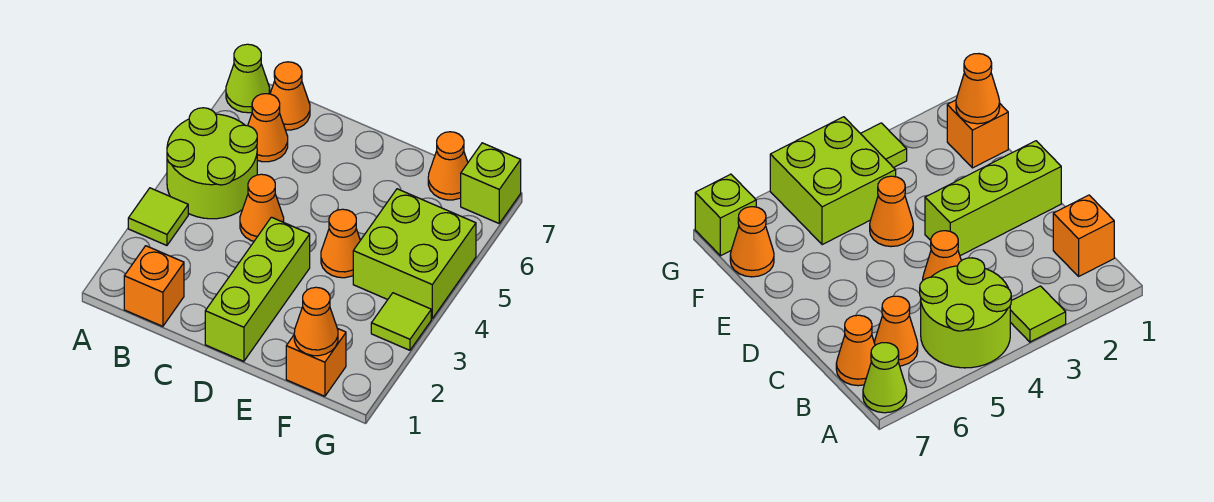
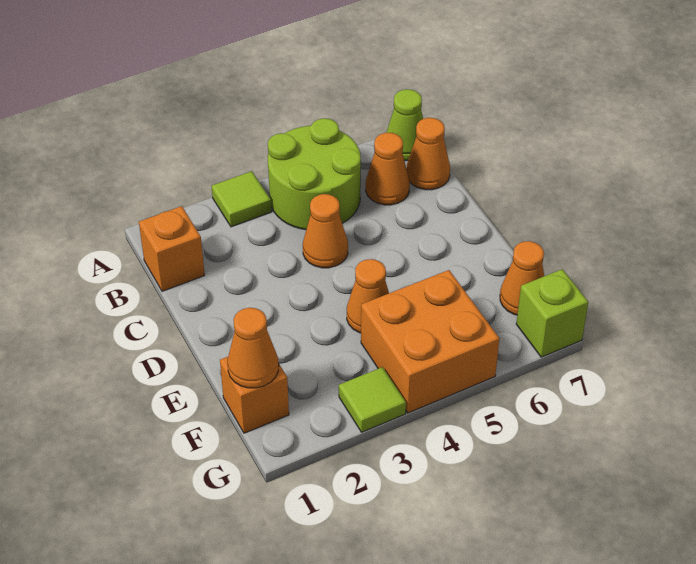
lime 1x3 brick [205,217,310,361] -> none
lime 2x2 brick [353,189,476,319] -> orange 2x2 brick [361,270,500,413]

